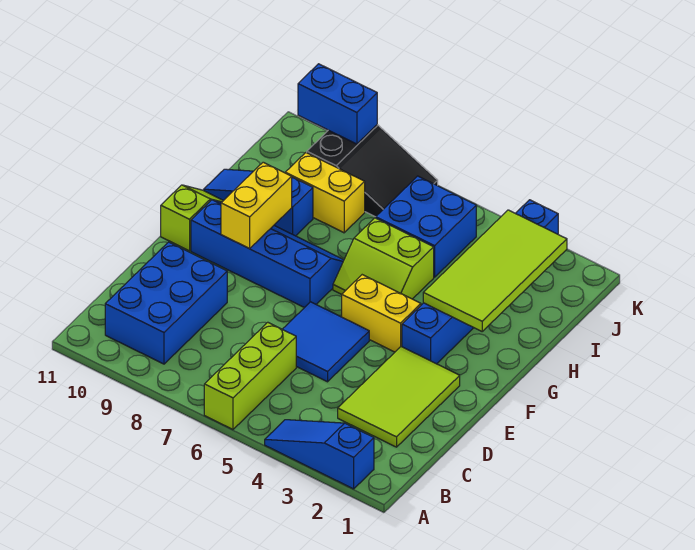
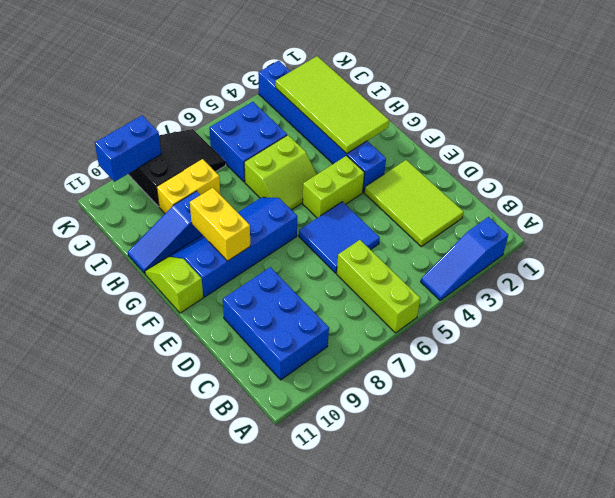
yellow 1x2 brick [342,275,421,352] -> lime 1x2 brick [303,156,365,218]

